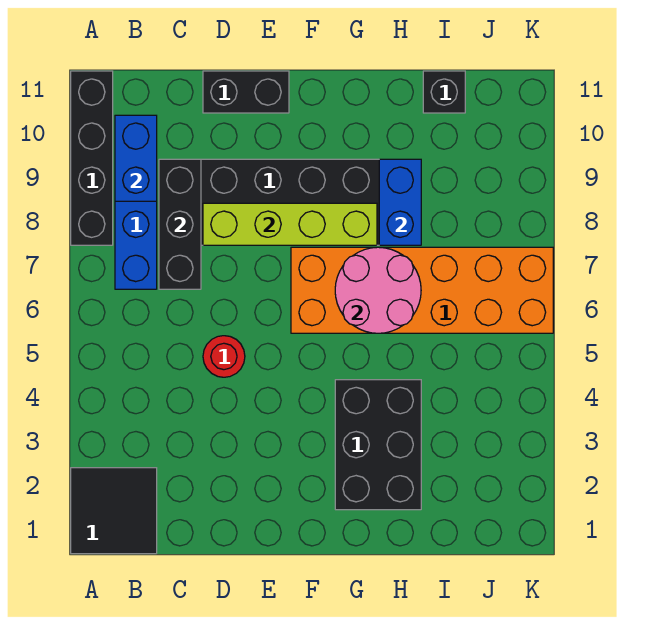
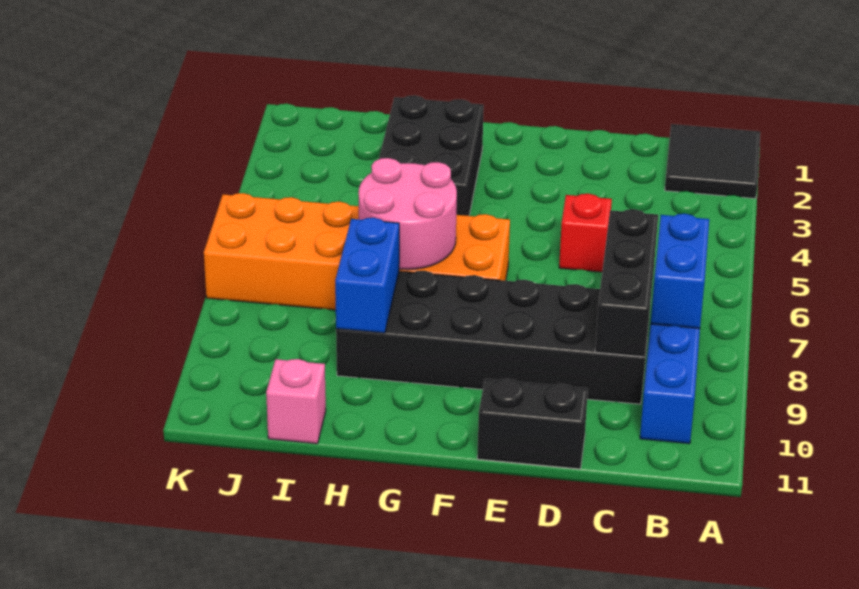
black 1x4 brick [71,71,113,245] -> none
blue 1x2 brick [115,115,157,201] -> blue 1x2 brick moved to [651,214,709,328]
red 1x1 round brick [203,336,245,377] -> red 1x1 brick [559,194,612,272]
lime 1x4 brick [203,203,377,245] -> none
black 1x1 brick [423,71,465,113] -> pink 1x1 brick [266,359,326,444]

